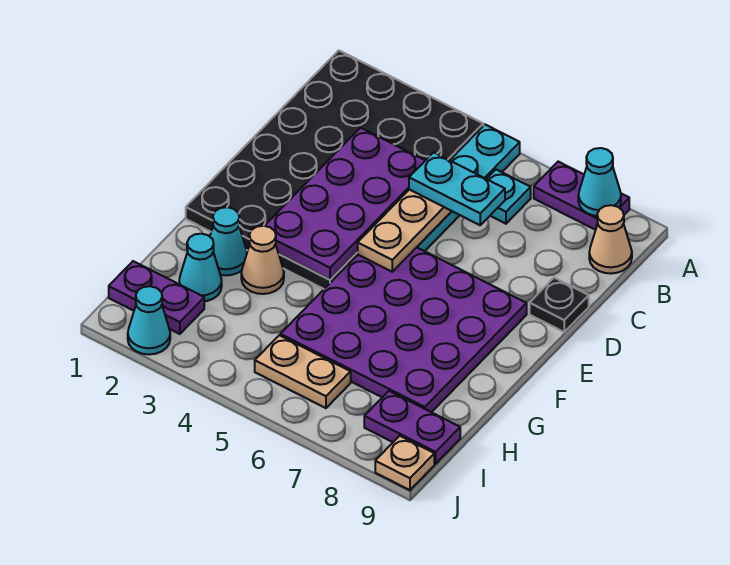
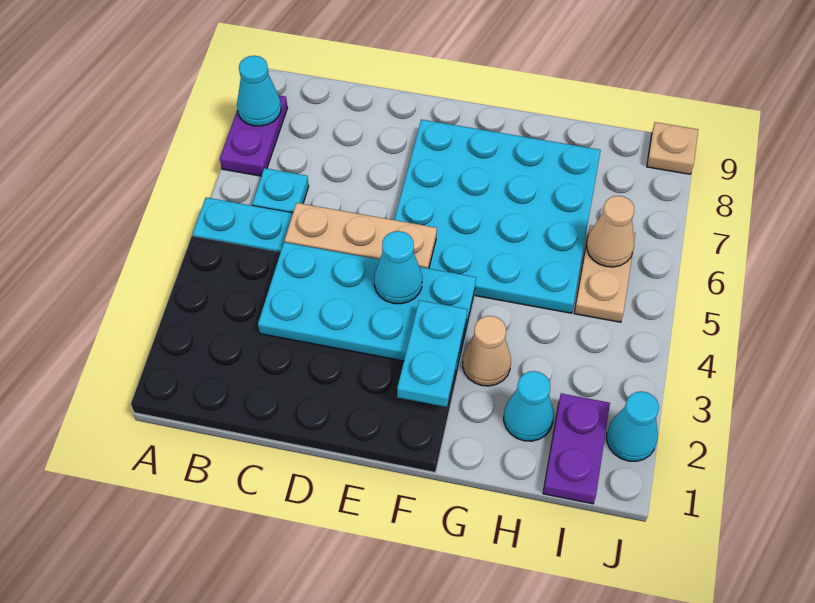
tan 1x1 cone [589,205,632,274] -> tan 1x1 cone moved to [587,196,634,267]
purple 2x4 plate [265,128,425,280] -> cyan 2x4 plate [258,242,476,371]
cyan 1x2 plate [409,152,505,225] -> cyan 1x2 plate moved to [397,300,467,407]
black 1x1 plate [530,278,589,332] -> none
purple 4x4 plate [280,247,527,412] -> cyan 4x4 plate [394,119,601,313]
cyan 1x1 cone [210,207,247,275] -> cyan 1x1 cone moved to [374,231,422,304]
purple 1x2 plate [364,391,460,464] -> none

